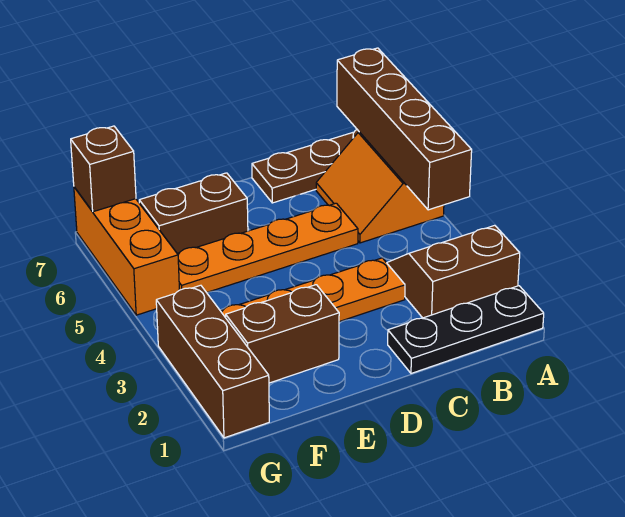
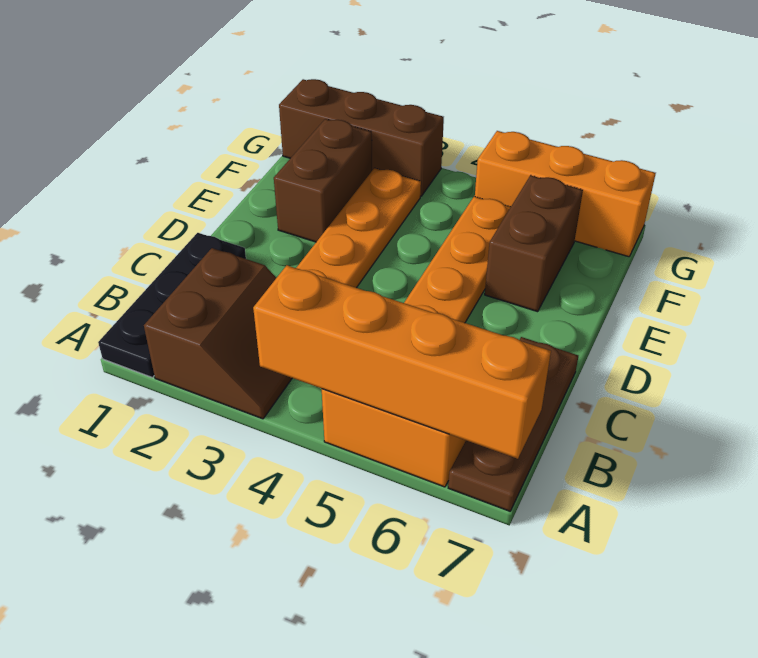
brown 1x4 brick [337,48,472,210] -> orange 1x4 brick [253,265,551,459]
brown 1x1 brick [71,126,136,212] -> none

